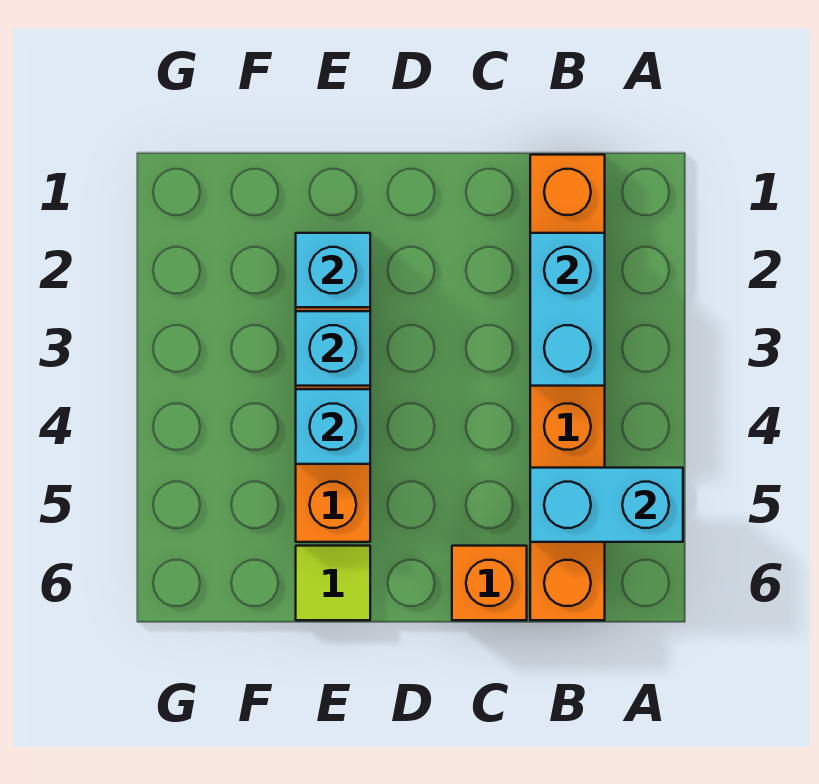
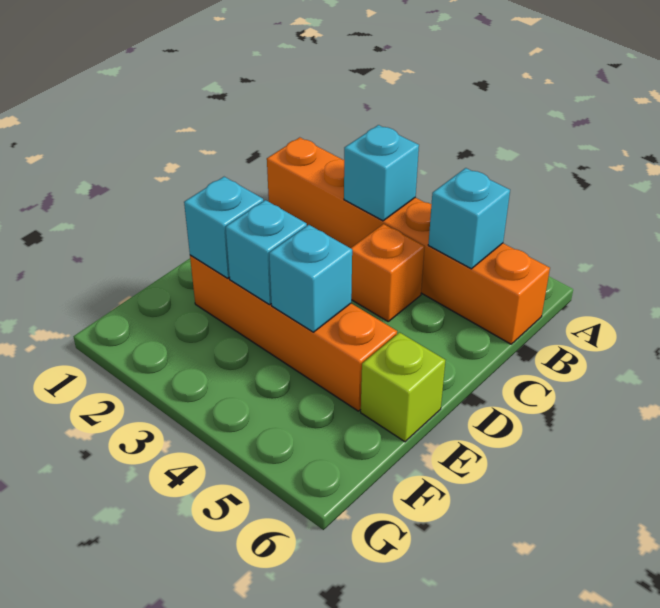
cyan 1x2 brick [530,468,683,542] -> cyan 1x1 brick [428,168,510,269]
cyan 1x2 brick [530,233,605,386] -> cyan 1x1 brick [344,125,419,221]
orange 1x1 brick [452,546,527,620] -> orange 1x1 brick moved to [351,224,424,321]
lime 1x1 tile [296,546,370,620] -> lime 1x1 brick [361,332,445,442]

